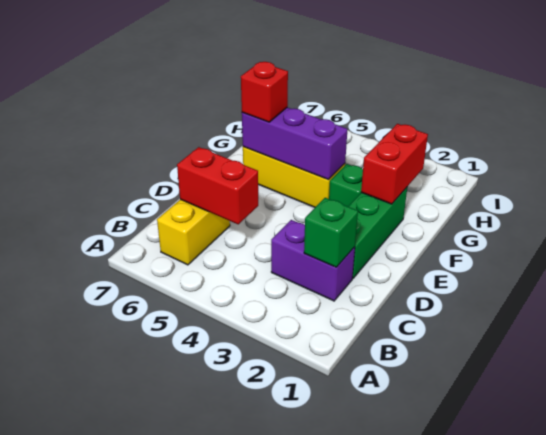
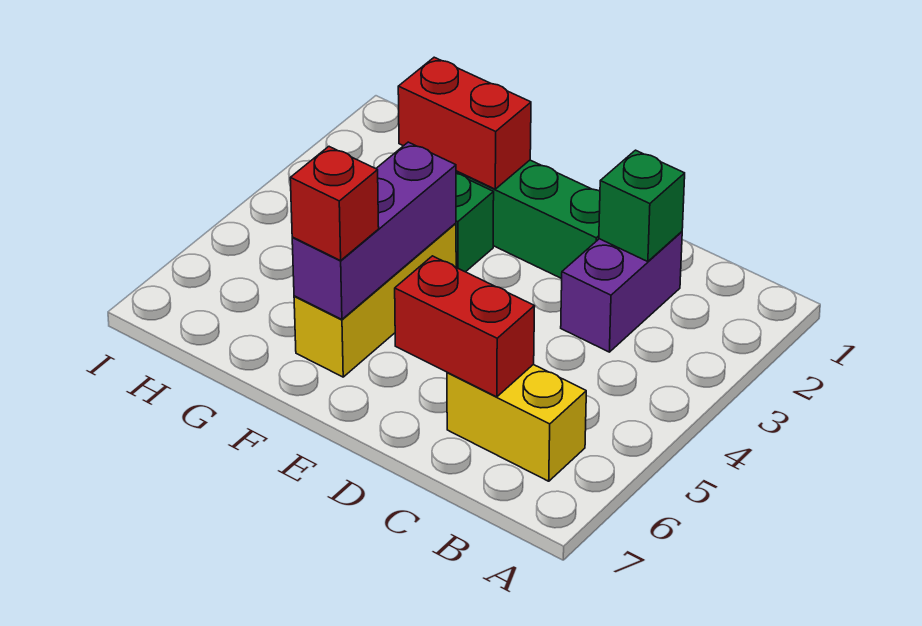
red 1x2 brick [177,147,258,224] -> red 1x2 brick turned to [395,256,535,397]

